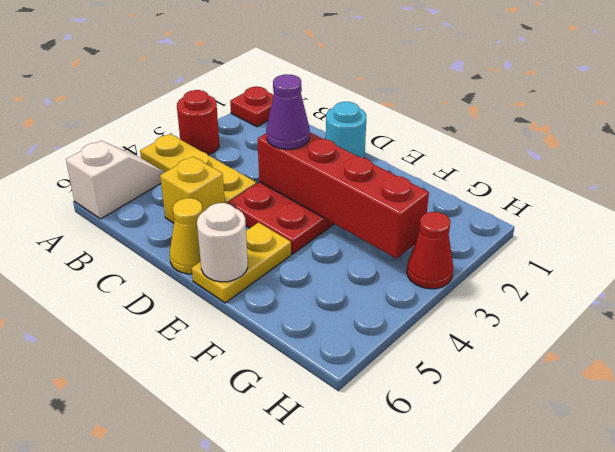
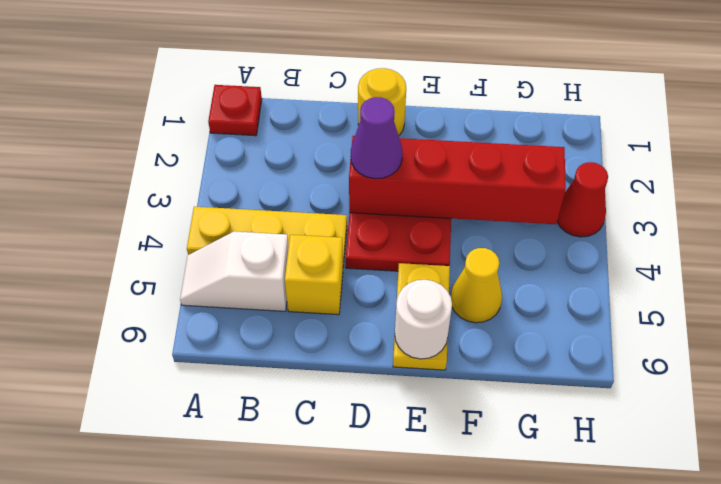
red 1x1 round brick [177,90,219,155] -> none
white 1x2 slope [66,141,165,219] -> white 1x2 slope turned to [180,231,289,311]
cyan 1x1 round brick [326,102,366,158] -> yellow 1x1 round brick [358,68,406,136]
yellow 1x1 cone [170,198,203,274] -> yellow 1x1 cone moved to [451,248,502,323]

